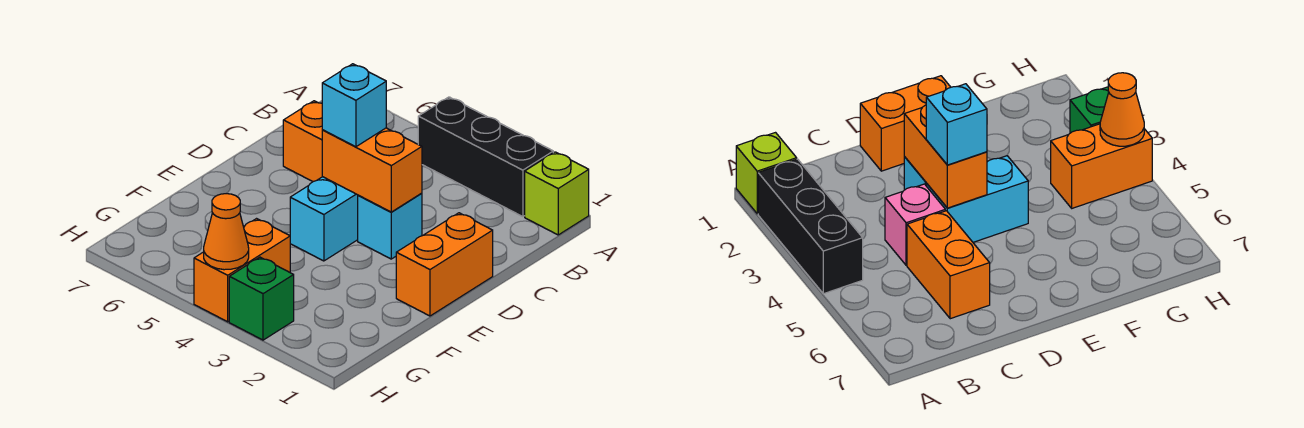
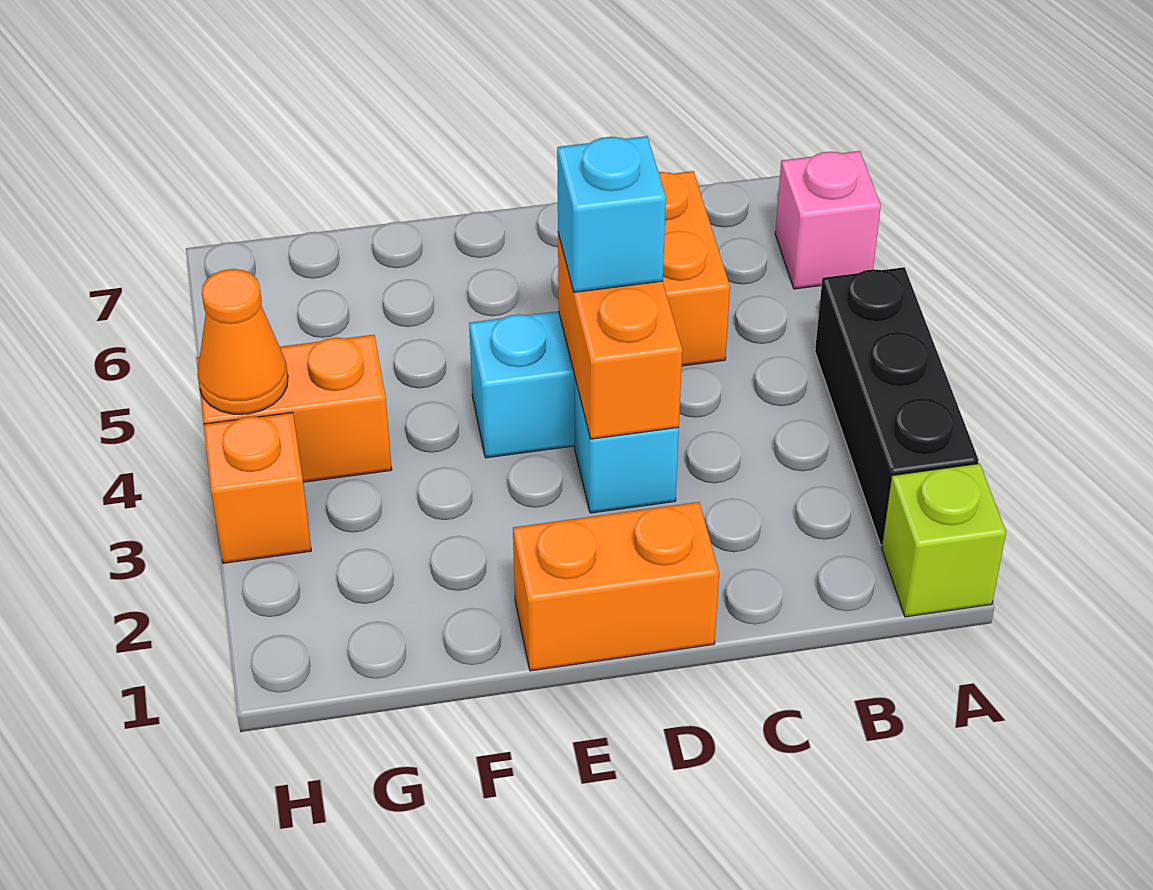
pink 1x1 brick [885,184,945,265] -> pink 1x1 brick moved to [775,151,881,289]
green 1x1 brick [229,257,294,340] -> orange 1x1 brick [204,412,311,563]

